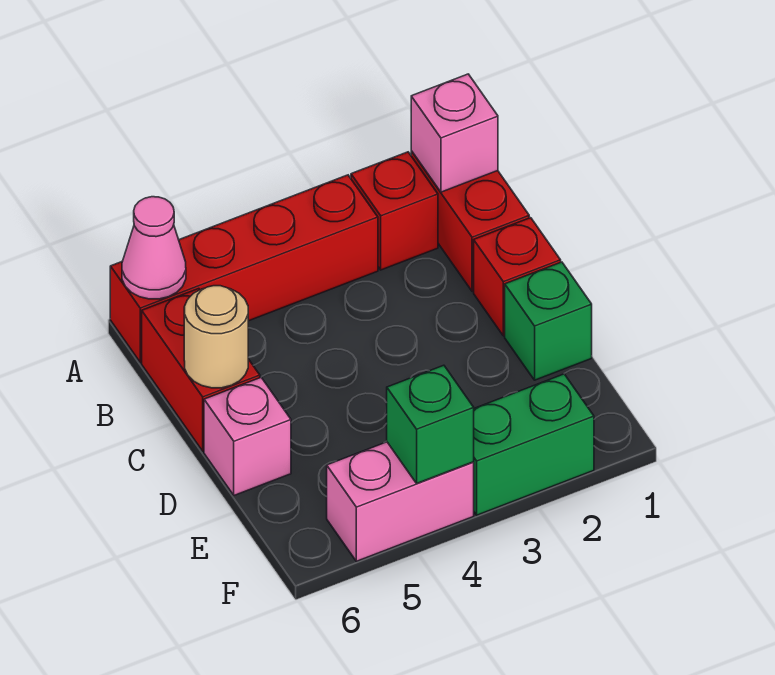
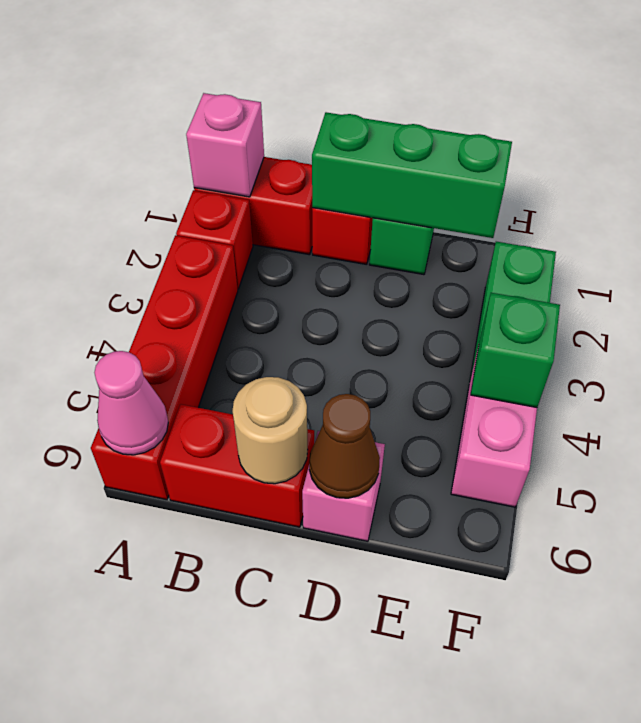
none -> green 1x3 brick [312,112,512,238]
none -> brown 1x1 cone [309,394,380,498]

